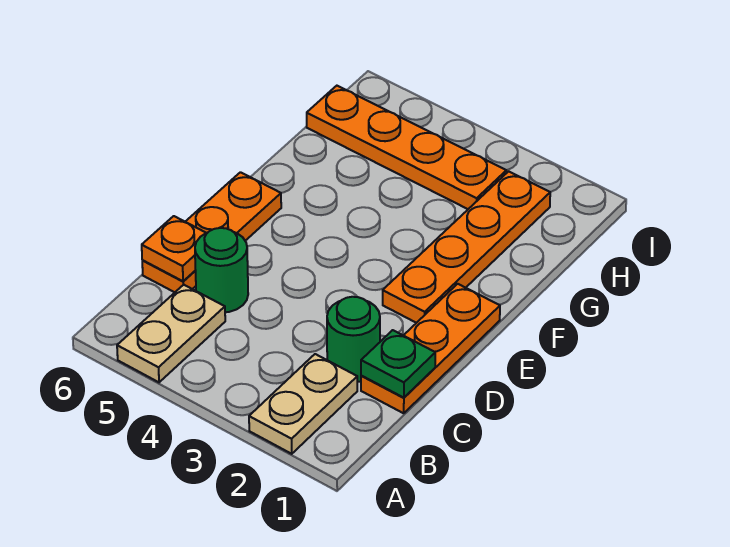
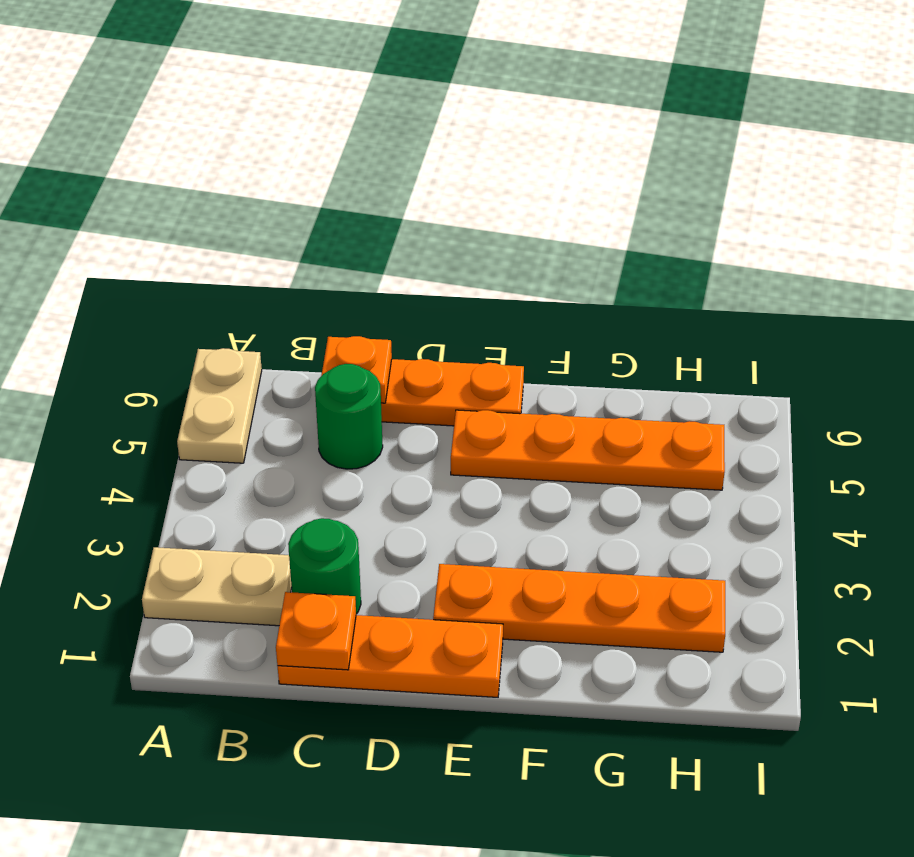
tan 1x2 plate [117,285,225,382] -> tan 1x2 plate turned to [177,348,262,463]
green 1x1 plate [361,330,435,398] -> orange 1x1 plate [276,592,356,670]
orange 1x4 plate [307,86,506,209] -> orange 1x4 plate turned to [451,410,725,490]

